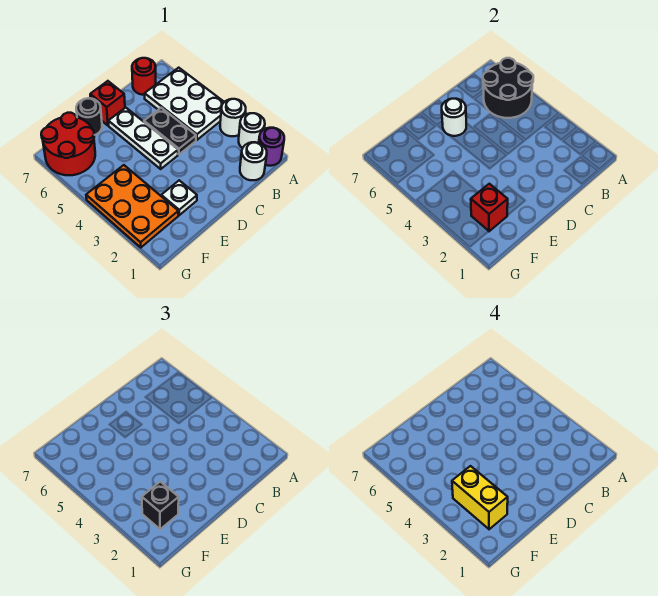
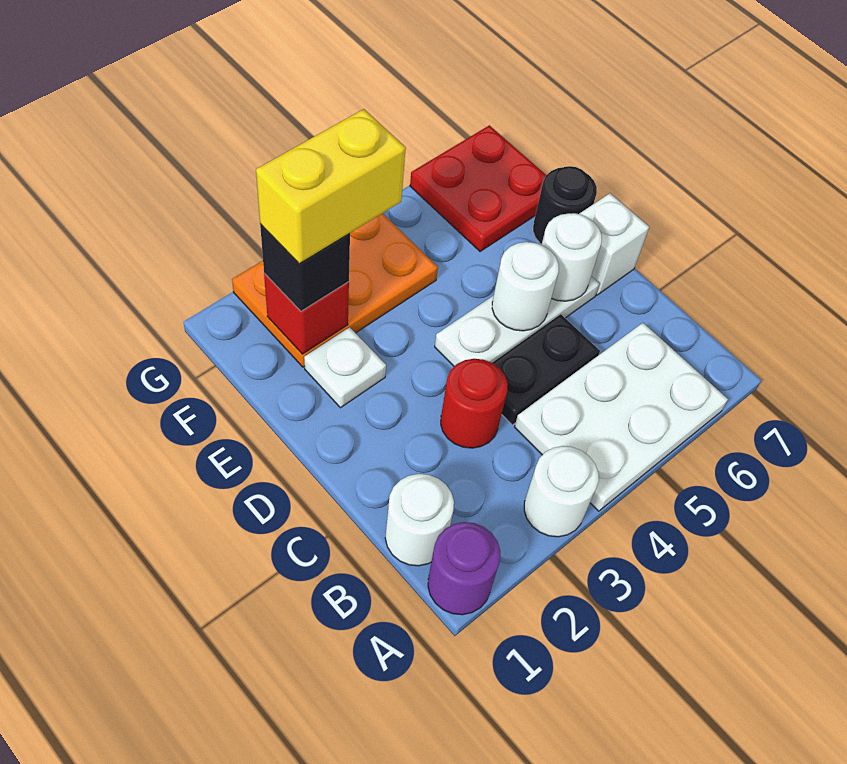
white 1x1 round brick [239,113,265,148] -> white 1x1 round brick moved to [492,242,559,331]
black 2x2 round brick [483,58,533,118] -> none
red 1x1 round brick [132,58,156,95] -> red 1x1 round brick moved to [441,359,508,448]
red 1x1 brick [90,81,125,125] -> white 1x1 brick [579,193,649,295]
red 2x2 round brick [41,113,95,175] -> red 2x2 plate [410,125,546,252]

